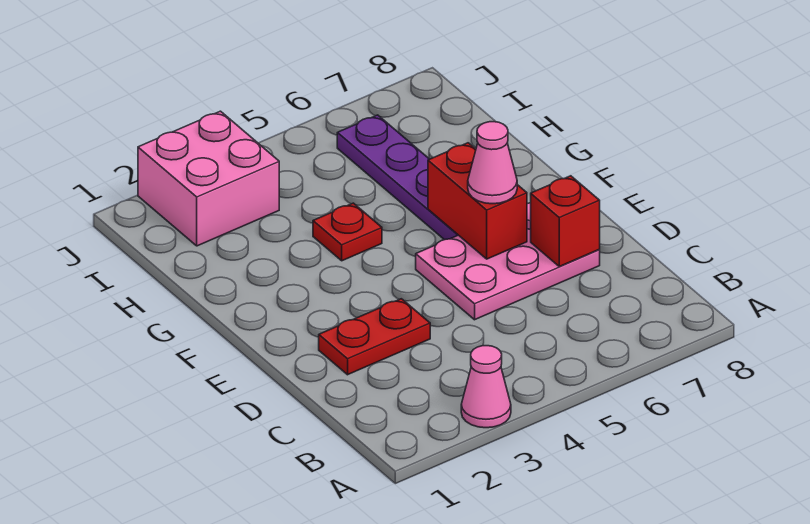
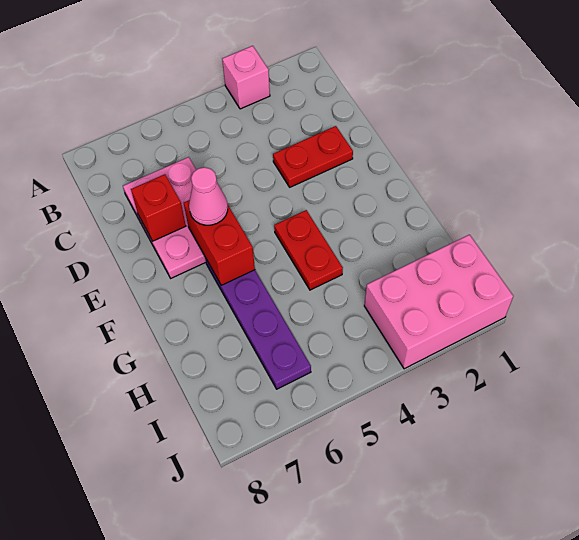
pink 1x1 cone [461,346,511,428] -> pink 1x1 brick [222,46,270,109]
pink 2x3 plate [416,203,600,320] -> pink 2x3 plate turned to [123,157,206,278]
red 1x1 plate [313,203,382,261] -> red 1x2 plate [274,210,343,290]
pink 2x2 brick [138,111,279,246] -> pink 2x3 brick [364,235,513,369]

